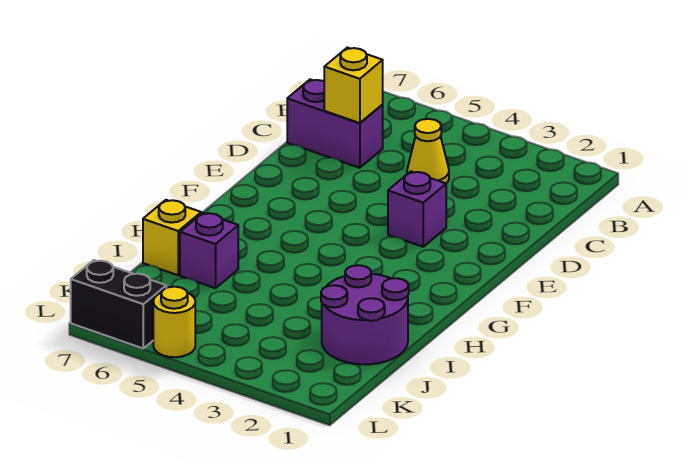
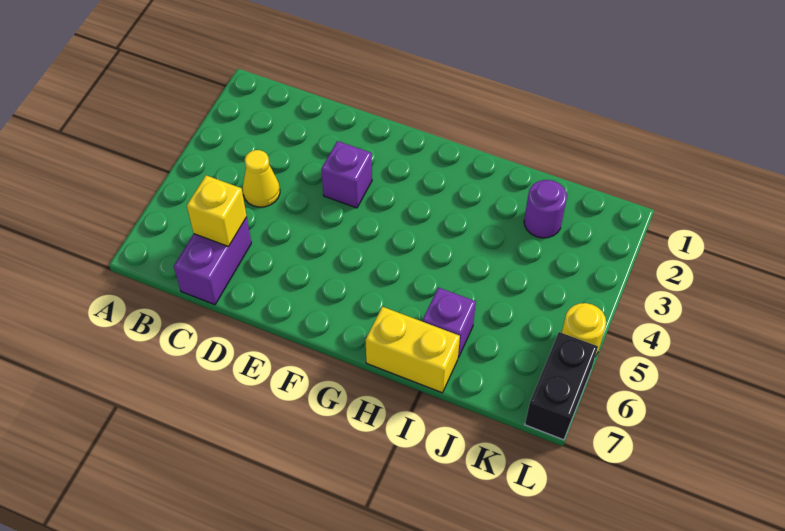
purple 2x2 round brick [321,265,409,364] -> purple 1x1 round brick [524,180,567,238]
yellow 1x1 brick [143,200,201,275] -> yellow 1x2 brick [366,307,460,393]

